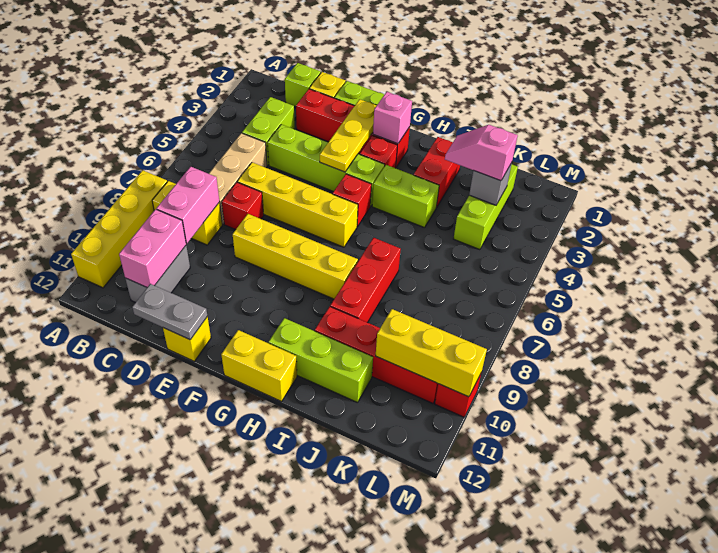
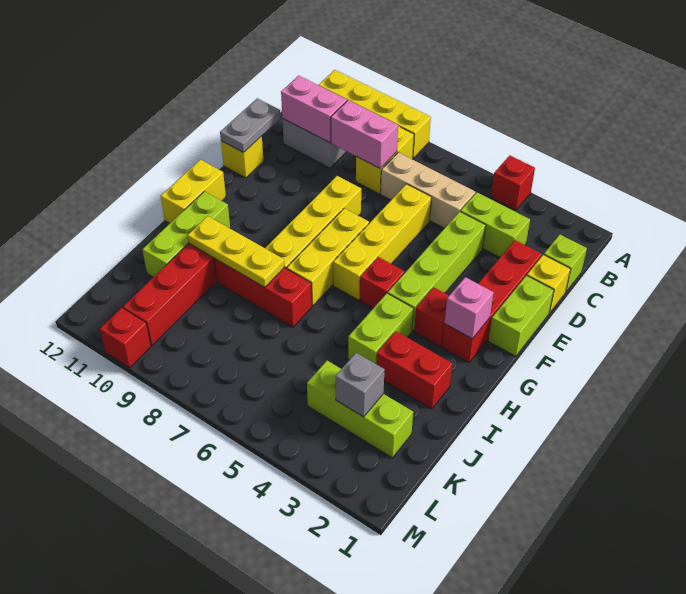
red 1x1 brick [222,182,264,230] -> red 1x1 brick moved to [491,156,535,210]
yellow 1x3 plate [320,99,377,172] -> yellow 1x3 plate moved to [188,216,284,287]
pink 1x2 slope [445,125,518,181] -> none
yellow 1x3 brick [376,309,487,397] -> yellow 1x3 brick moved to [287,208,369,306]

